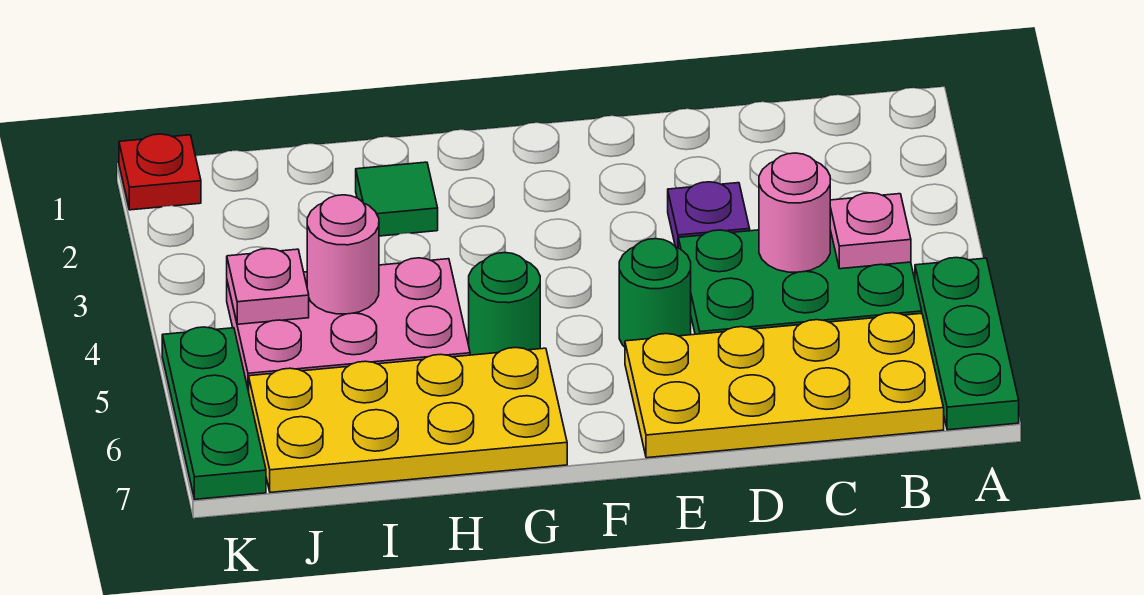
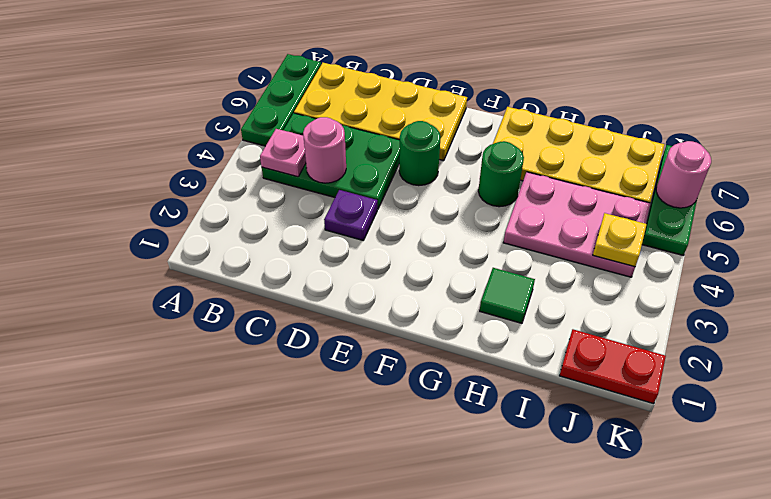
pink 1x1 round brick [307,195,379,314] -> pink 1x1 round brick moved to [656,141,711,208]
pink 1x1 plate [227,249,309,324] -> yellow 1x1 plate [593,213,647,267]
red 1x1 plate [119,134,201,210] -> red 1x2 plate [560,329,666,404]

